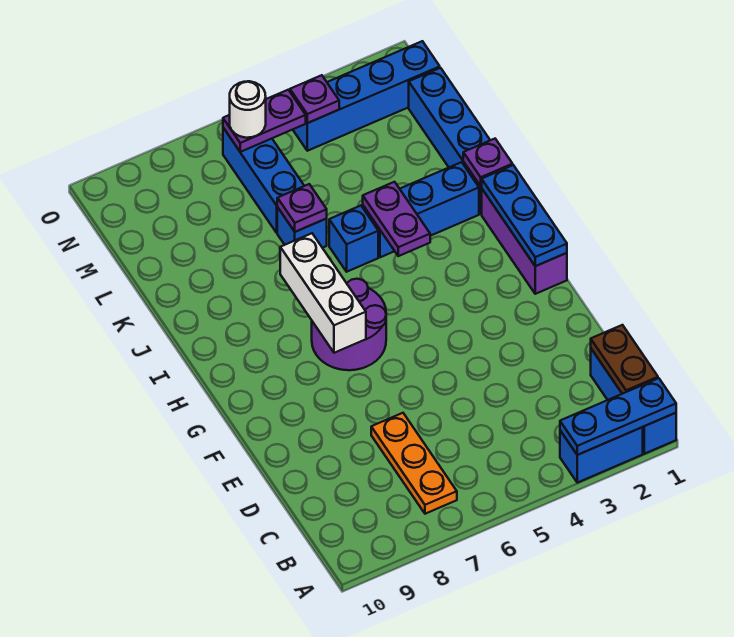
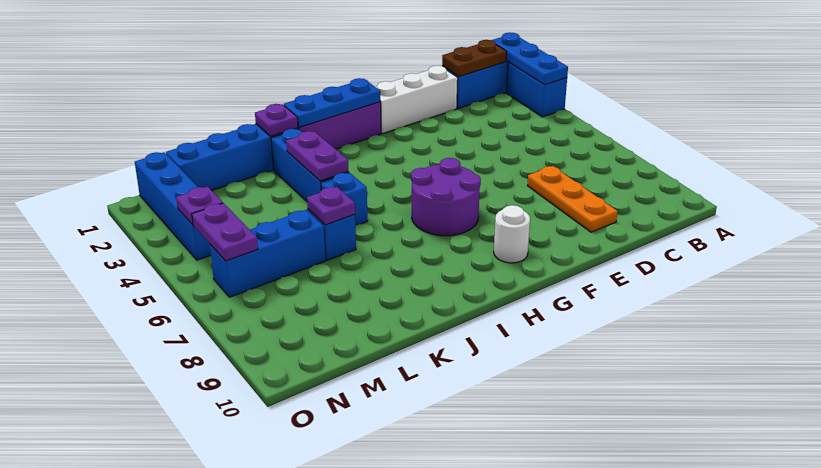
orange 1x3 plate [371,413,457,514] -> orange 1x3 plate turned to [527,166,617,232]
white 1x3 brick [280,233,366,353] -> white 1x3 brick moved to [376,66,458,134]
purple 1x2 plate [363,182,430,256] -> purple 1x2 plate turned to [286,131,348,181]
white 1x1 round brick [230,81,266,138] -> white 1x1 round brick moved to [494,205,530,263]

